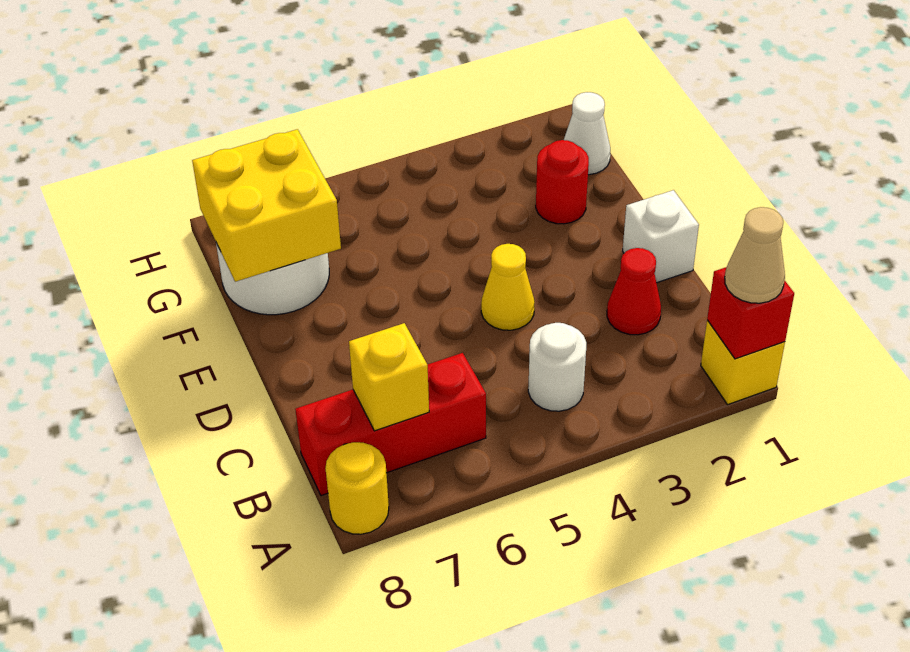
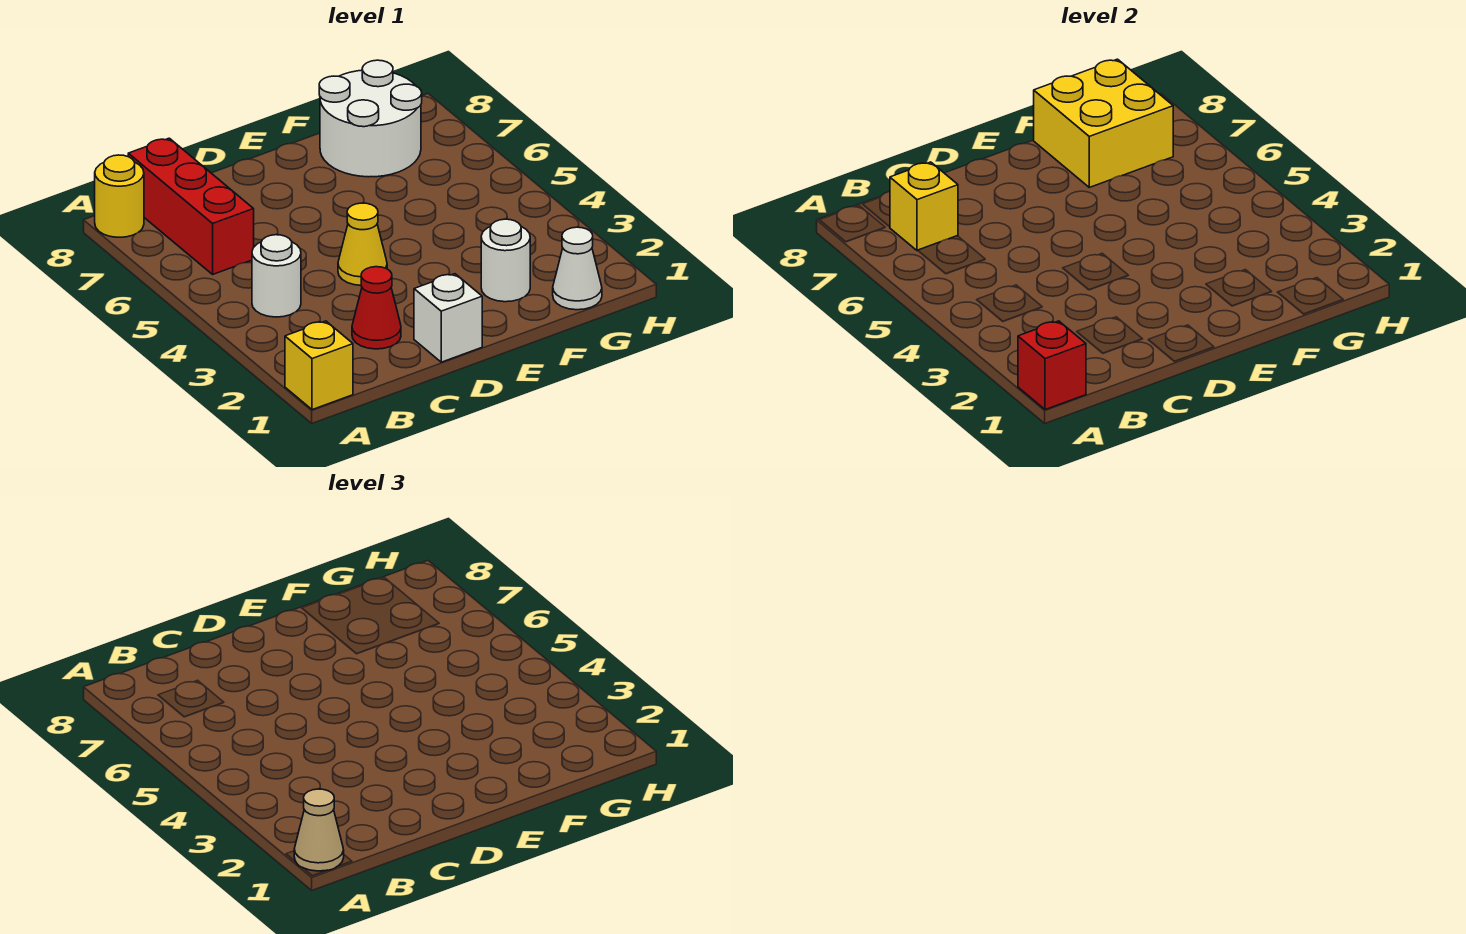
red 1x1 round brick [536,140,589,224] -> white 1x1 round brick [481,219,530,302]

